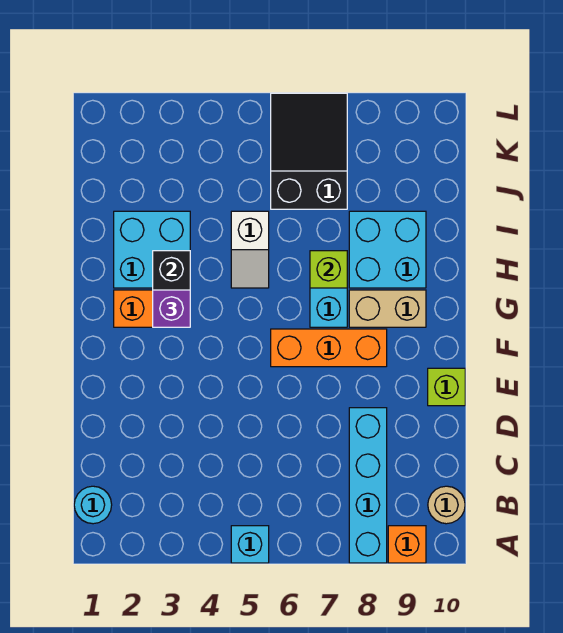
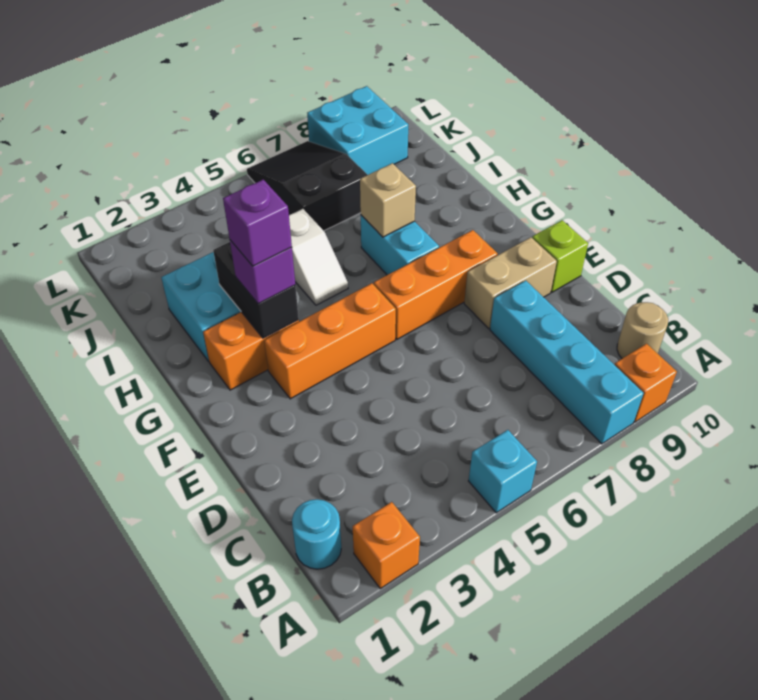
none -> orange 1x1 brick [353,502,420,589]
none -> orange 1x3 brick [264,283,396,399]
none -> purple 1x1 brick [223,180,292,266]
tan 1x2 brick [349,290,426,327] -> tan 1x2 brick moved to [464,237,557,328]
lime 1x1 brick [310,251,347,288] -> tan 1x1 brick [360,163,416,237]
cyan 2x2 brick [349,211,426,288] -> cyan 2x2 brick moved to [307,86,408,175]

